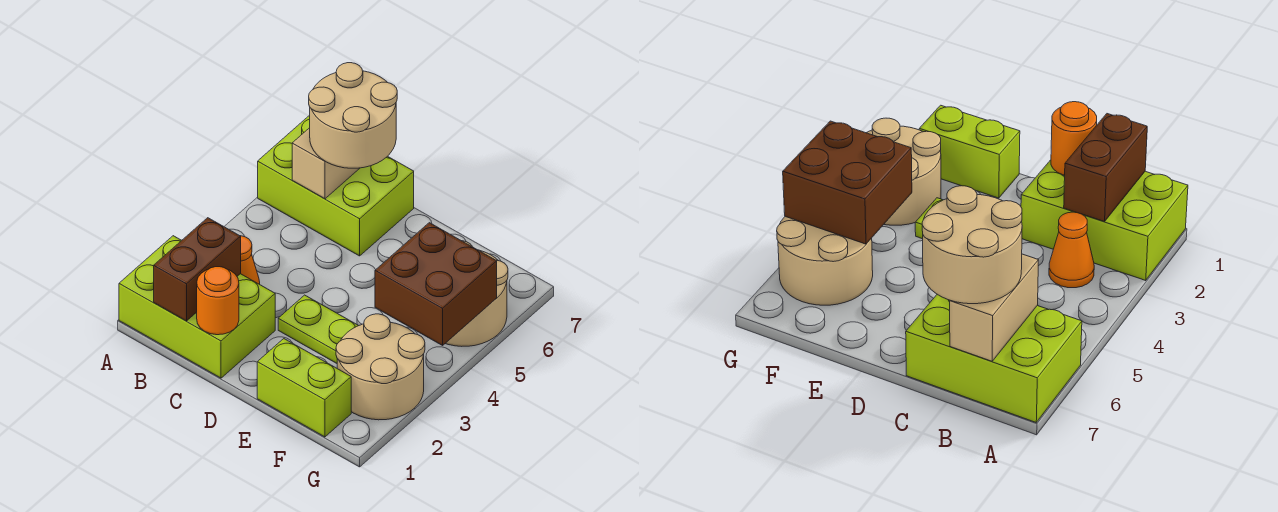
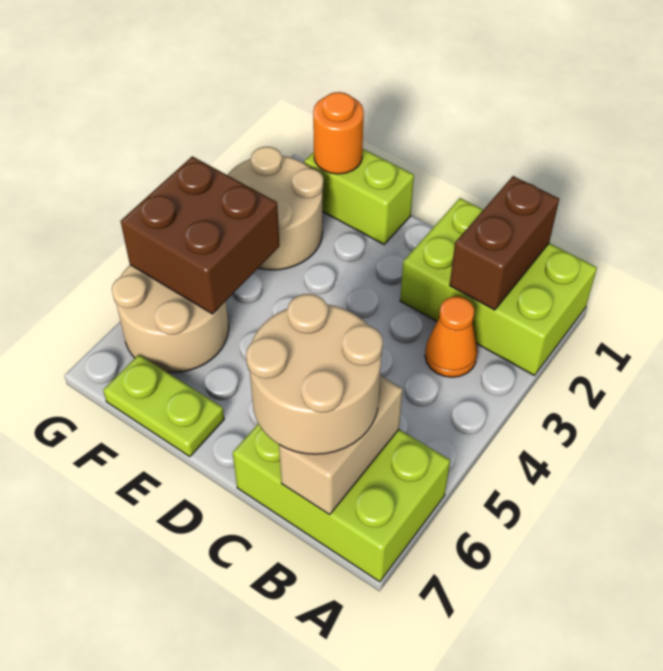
orange 1x1 round brick [197,267,239,335] -> orange 1x1 round brick moved to [313,92,364,174]
lime 1x2 plate [278,295,358,363] -> lime 1x2 plate moved to [103,355,224,457]

